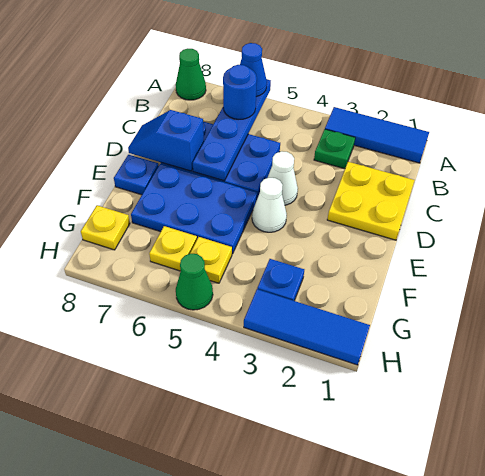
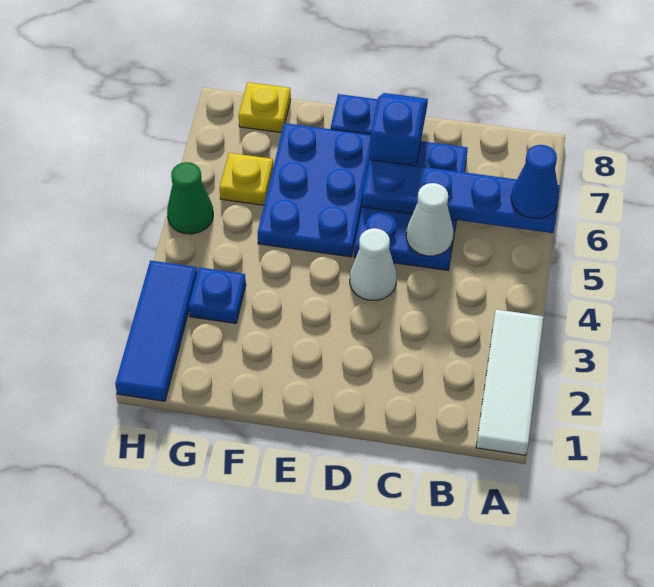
blue 1x3 tile [325,107,429,163] -> white 1x3 tile [476,309,543,455]
green 1x1 cone [176,49,206,100] -> none
green 1x1 plate [314,129,355,169] -> none
blue 1x1 round brick [223,65,257,119] -> none
yellow 2x2 plate [327,162,415,240] -> none
white 1x1 cone [252,178,287,232] -> white 1x1 cone moved to [406,183,453,256]
yellow 1x1 plate [190,237,232,283] -> none

